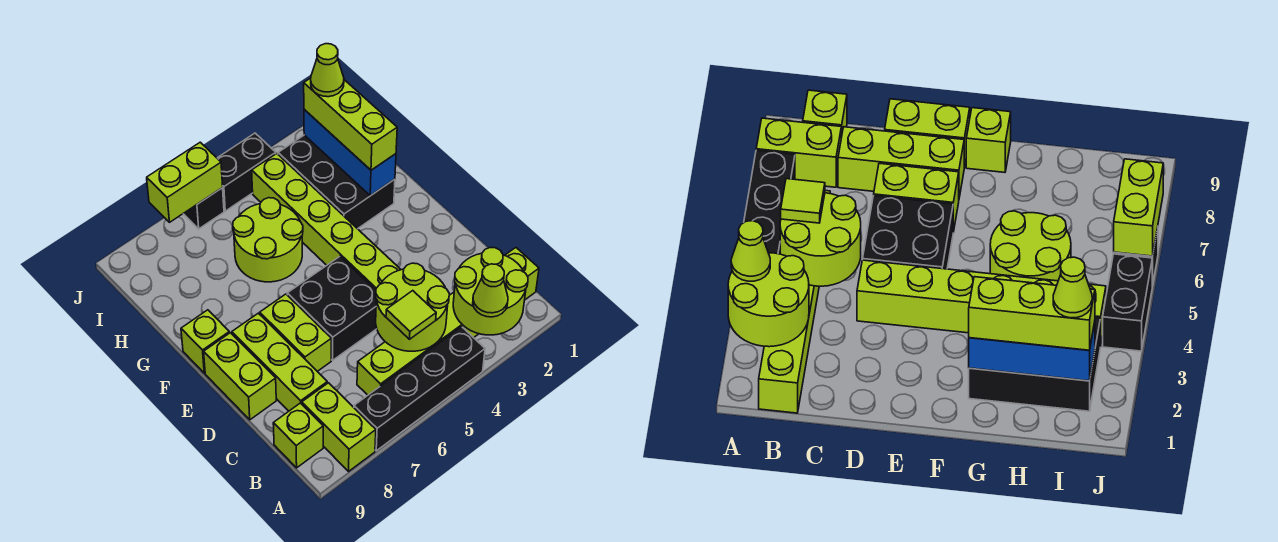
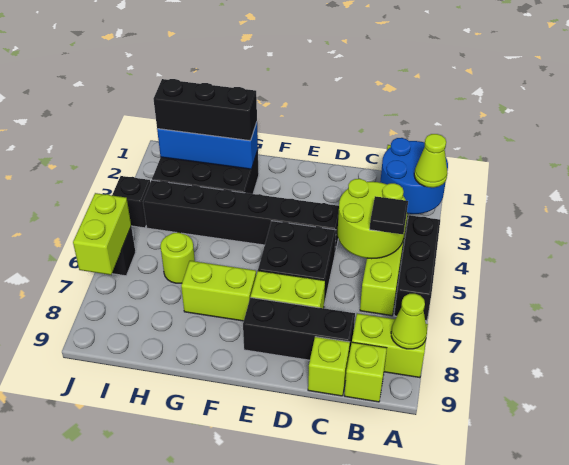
lime 2x2 round brick [453,248,528,335] -> blue 2x2 round brick [380,138,448,214]
black 1x4 brick [354,327,485,451] -> black 1x3 brick [394,215,440,321]
lime 1x1 tile [386,291,436,339] -> black 1x1 tile [370,196,408,234]
lime 1x3 brick [232,313,327,411] -> black 1x3 brick [243,297,355,360]
lime 1x6 brick [252,154,401,290] -> black 1x6 brick [143,180,339,252]
lime 1x2 brick [204,333,276,420] -> lime 1x2 brick moved to [181,261,256,321]
lime 1x1 brick [181,310,229,373] -> lime 1x1 brick moved to [308,337,350,396]
lime 1x3 brick [304,78,397,170] -> black 1x3 brick [154,79,257,141]
lime 2x2 round brick [233,198,303,282] -> lime 1x1 round brick [160,233,195,283]
lime 1x1 cone [311,44,344,97] -> lime 1x1 cone moved to [391,294,427,349]
black 1x2 brick [217,133,276,211] -> black 1x1 brick [112,176,150,228]

